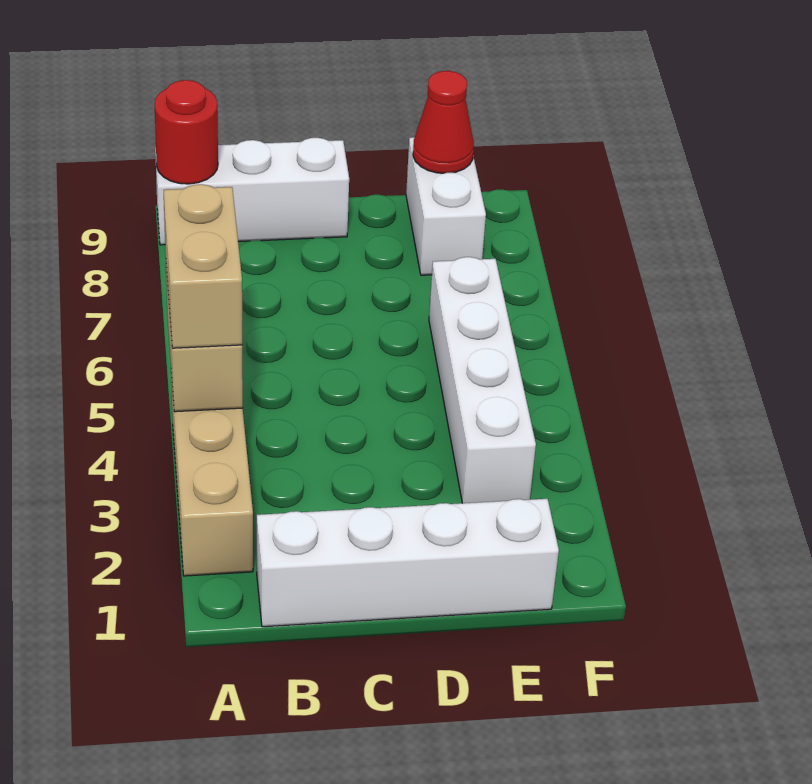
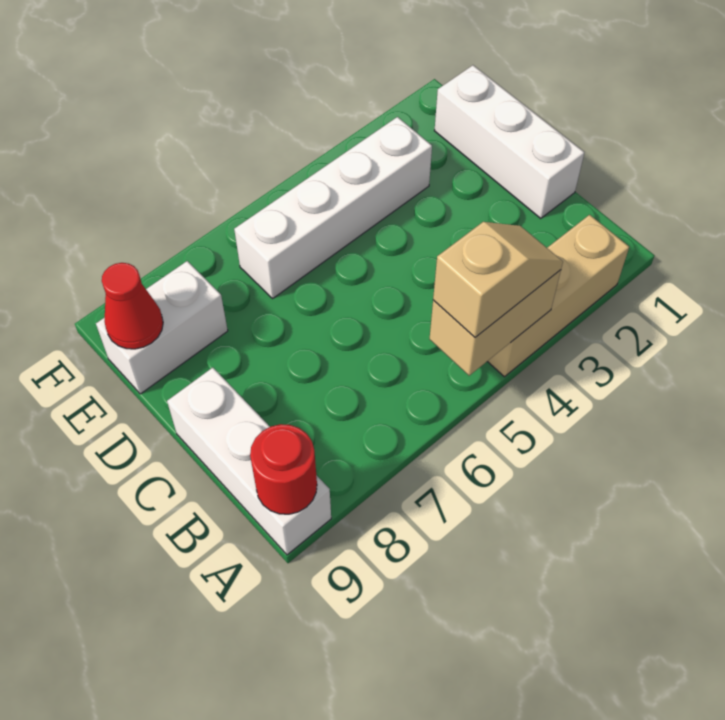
tan 1x2 brick [164,184,242,348] -> tan 1x2 slope [433,222,563,337]
white 1x4 brick [257,499,559,627] -> white 1x3 brick [434,65,584,218]

